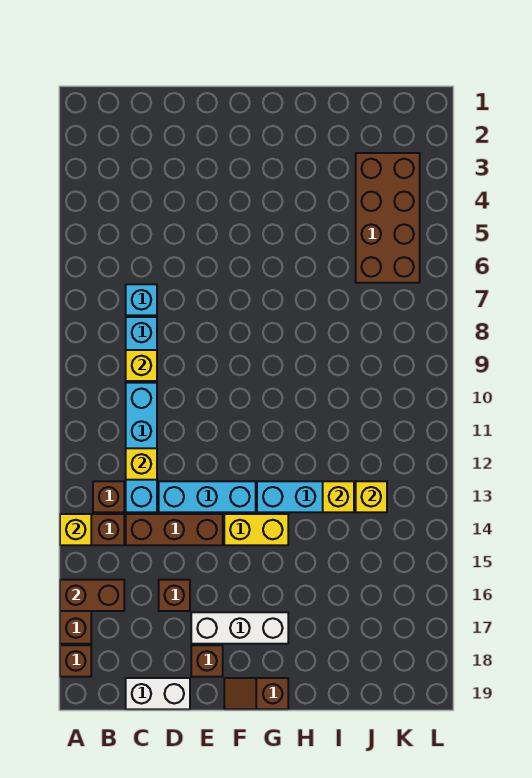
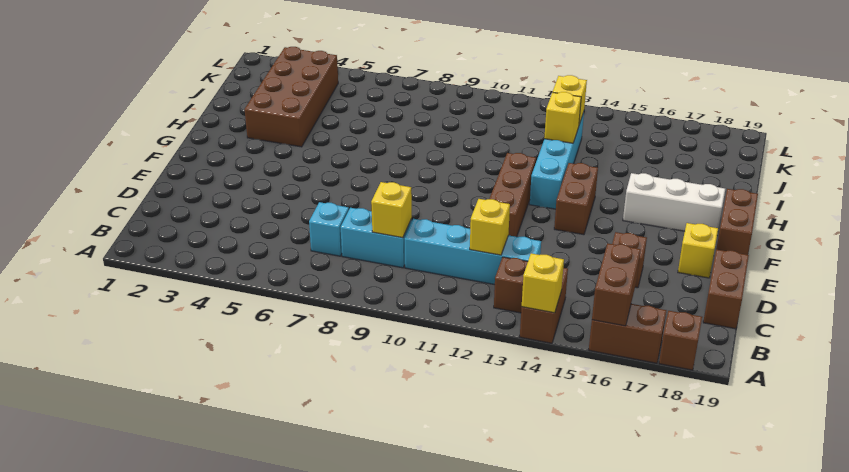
brown 1x3 brick [126,514,223,545] -> brown 1x3 brick moved to [490,153,536,237]
white 1x2 brick [126,678,190,709] -> brown 1x2 brick [703,250,749,329]
cyan 1x3 brick [159,481,256,512] -> none
white 1x3 brick [191,612,288,644] -> white 1x3 brick turned to [623,173,725,231]
brown 1x1 brick [191,645,223,677] -> yellow 1x1 brick [678,223,718,278]
yellow 1x2 brick [224,514,288,545] -> brown 1x2 brick [554,163,598,235]
brown 1x2 slope [224,678,288,709] -> brown 1x2 brick [716,189,758,255]
brown 2x4 brick [356,153,420,283] -> brown 2x4 brick turned to [245,47,338,147]

